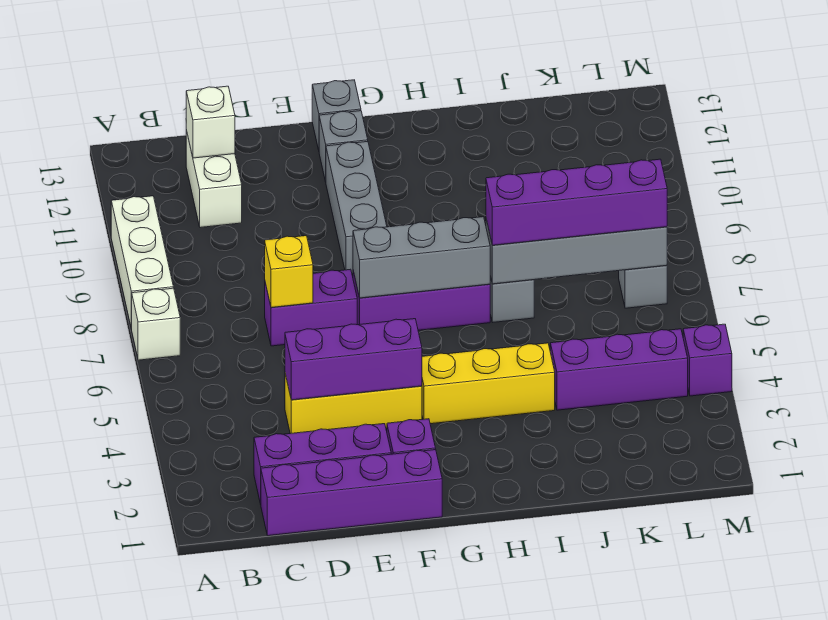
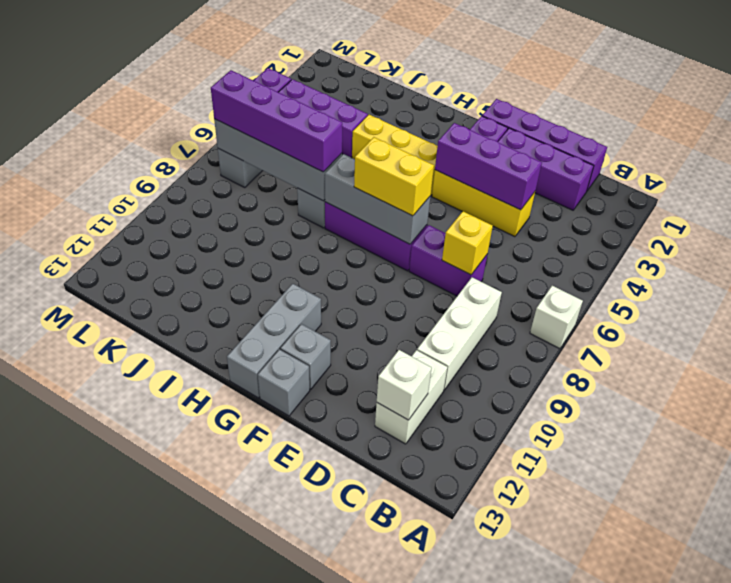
white 1x3 brick [111,196,174,329] -> white 1x3 brick moved to [417,277,502,390]
none -> yellow 1x2 brick [354,137,434,216]
grey 1x3 brick [326,142,387,274] -> grey 1x3 brick moved to [227,284,321,398]

